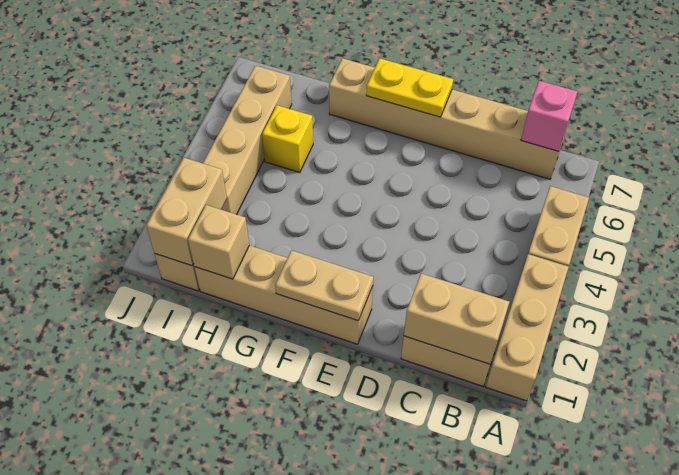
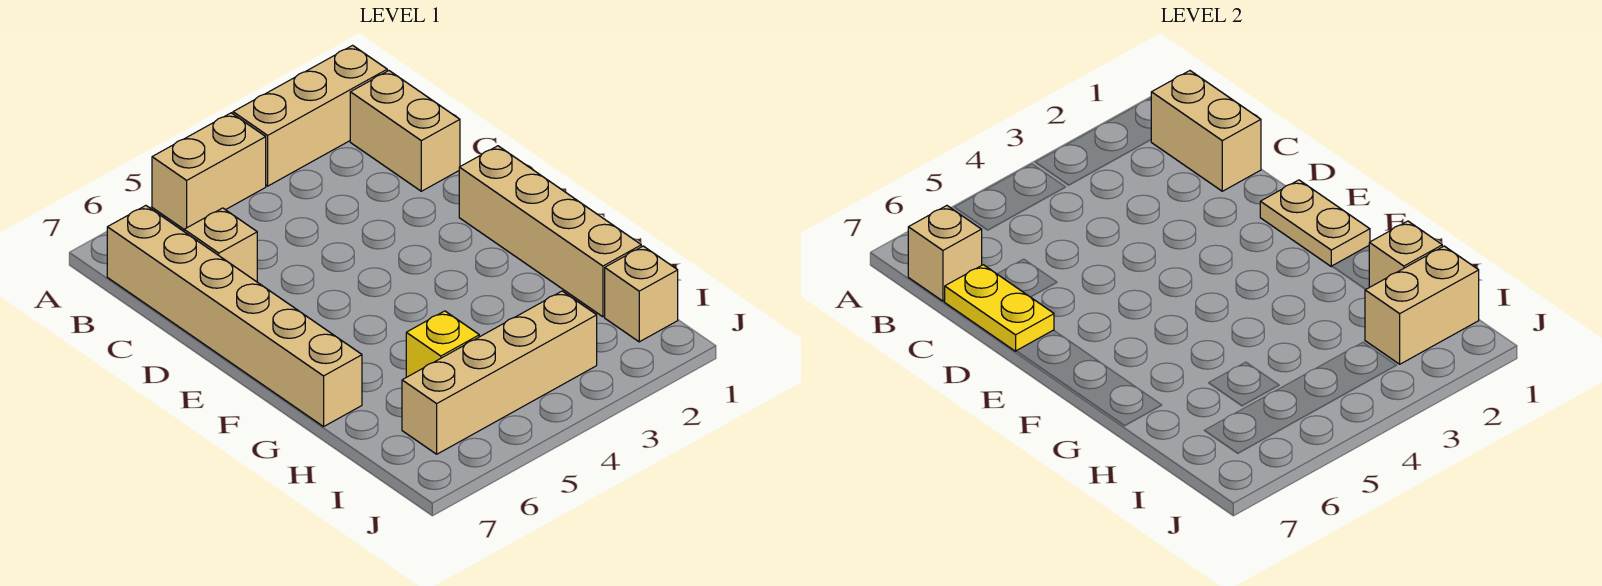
pink 1x1 brick [521,81,577,151] -> tan 1x1 brick [908,206,982,301]
none -> tan 1x1 brick [184,208,257,282]
yellow 1x2 plate [366,58,453,117] -> yellow 1x2 plate moved to [944,265,1054,351]

